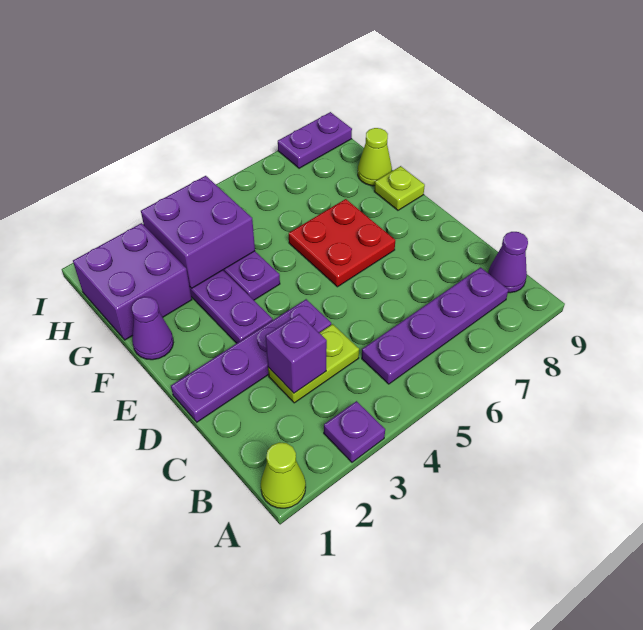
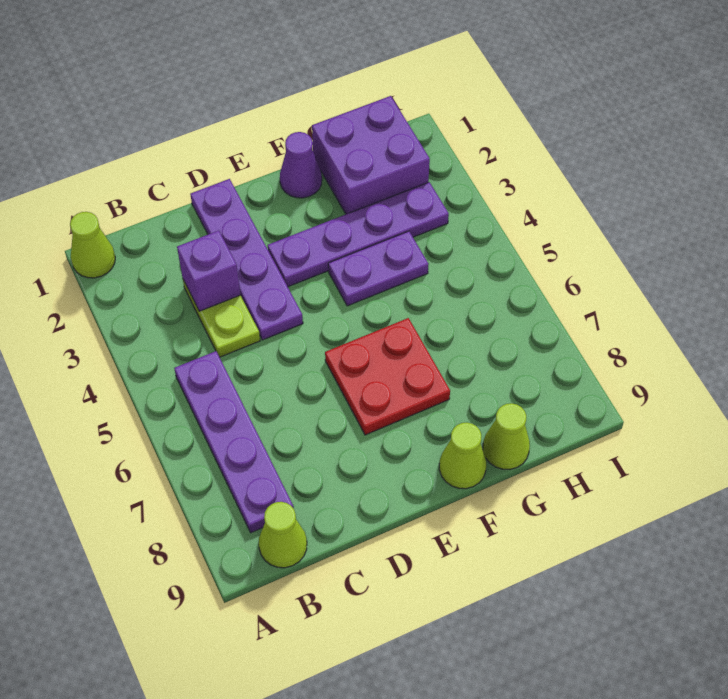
purple 1x1 plate [324,401,385,462] -> none
purple 1x1 cone [488,232,528,293] -> lime 1x1 cone [259,502,307,568]
lime 1x1 plate [374,166,425,210] -> lime 1x1 cone [439,423,486,489]
purple 2x2 brick [141,176,255,288] -> none
purple 1x2 plate [278,112,352,168] -> none

